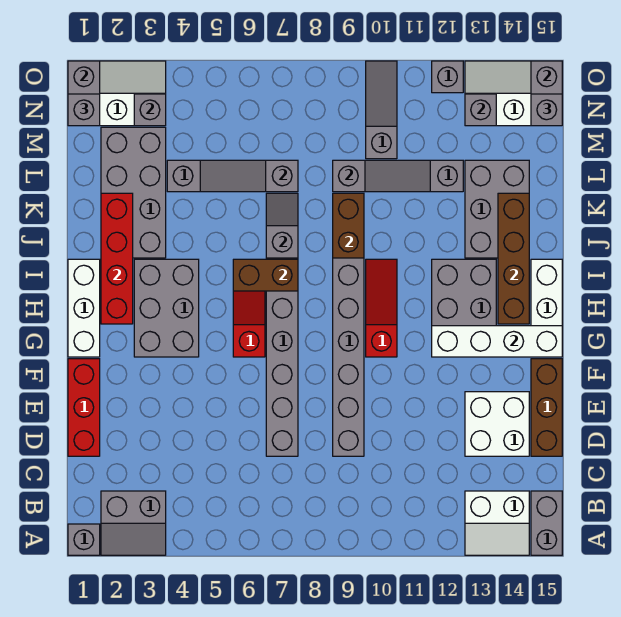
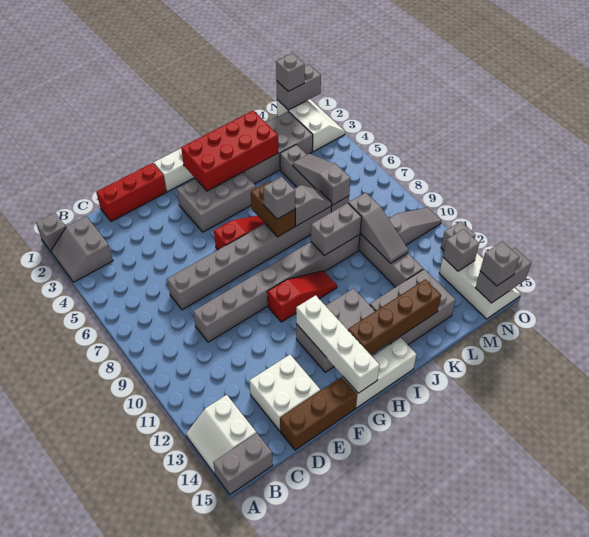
red 1x4 brick [101,193,133,324] -> red 2x4 brick [181,111,278,191]
brown 1x2 brick [333,193,364,258] -> grey 1x2 brick [311,203,362,256]
grey 1x1 brick [134,94,166,126] -> grey 1x1 brick moved to [263,177,295,219]

